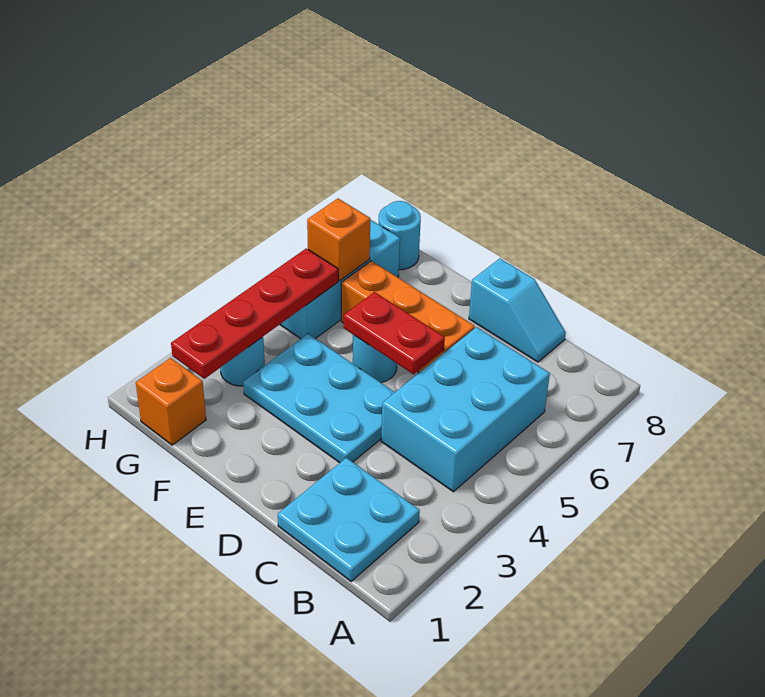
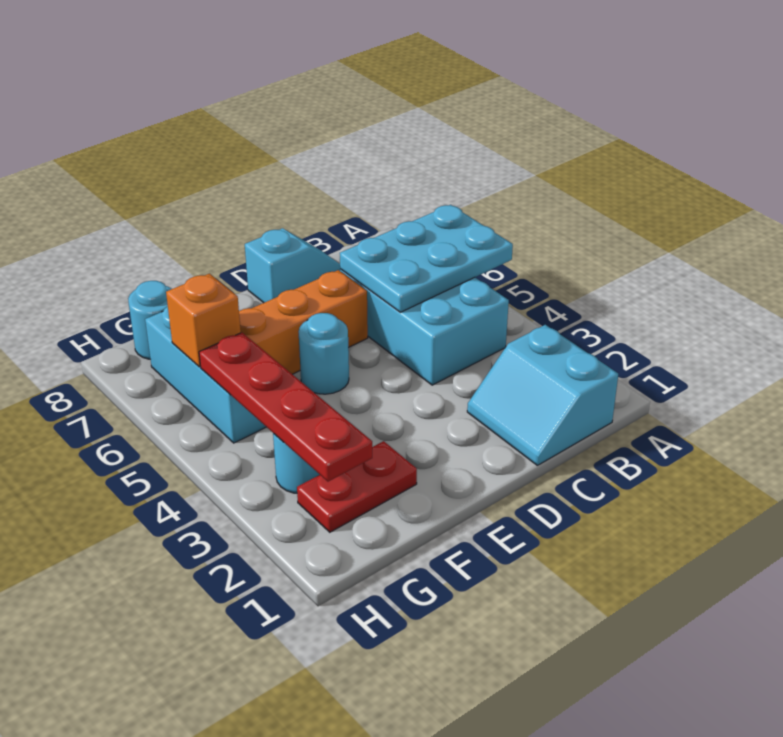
cyan 2x2 plate [278,458,420,581] -> cyan 2x2 slope [467,325,618,465]
cyan 2x3 plate [243,334,395,463] -> cyan 2x3 plate moved to [340,205,513,312]
red 1x2 plate [344,292,445,374] -> red 1x2 plate moved to [297,441,417,532]
orange 1x1 brick [136,358,206,445] -> none

